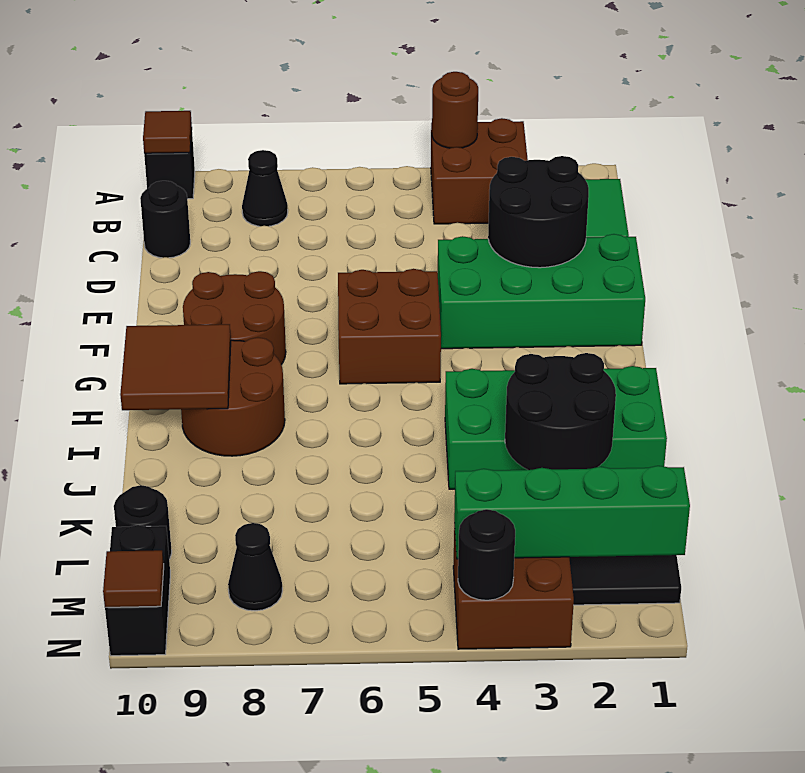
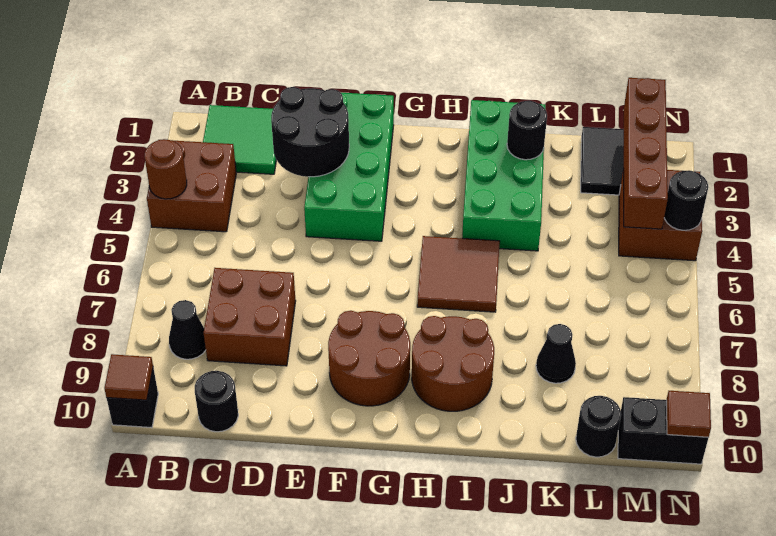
brown 2x2 brick [338,269,441,384] -> brown 2x2 brick moved to [204,268,296,366]
brown 2x2 tile [120,324,231,410] -> brown 2x2 tile moved to [417,236,500,312]
black 2x2 round brick [505,353,616,470] -> black 1x1 round brick [507,100,547,160]
green 1x4 brick [454,466,690,559] -> brown 1x4 brick [624,78,668,229]
black 1x1 cone [228,523,282,611] -> black 1x1 cone moved to [536,324,576,383]

